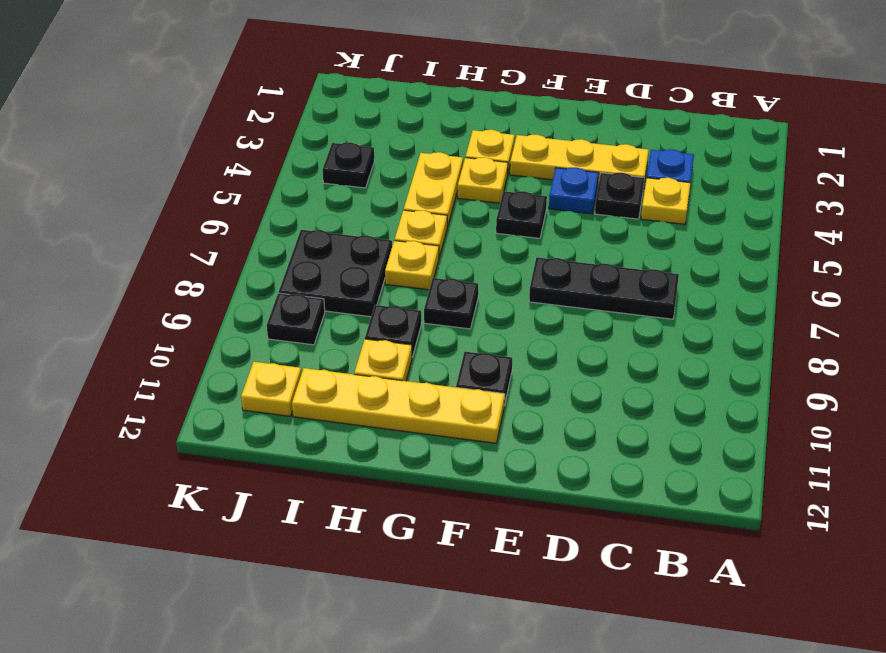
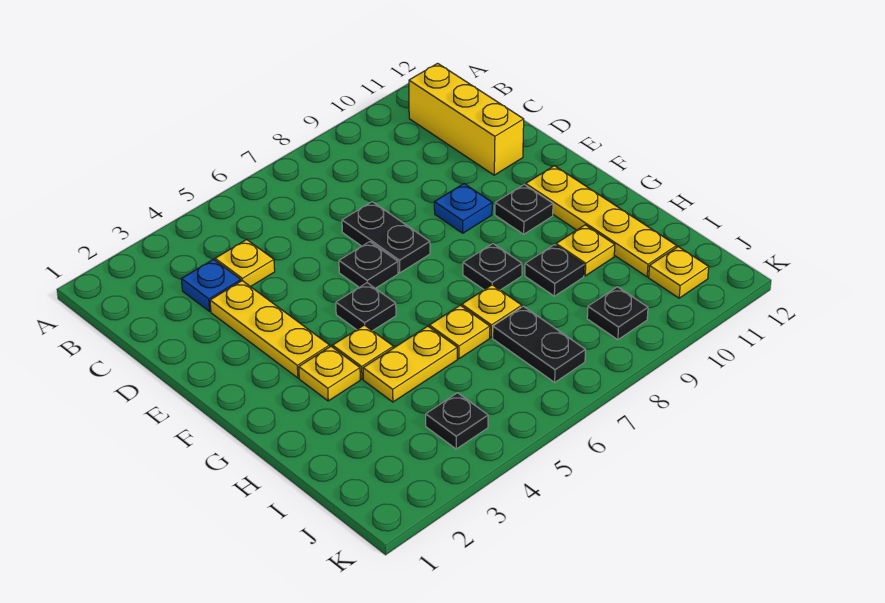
none -> yellow 1x3 brick [409,63,524,175]
black 1x3 plate [529,257,679,319] -> black 1x2 plate [342,202,430,273]
black 1x1 plate [595,173,644,219] -> black 1x1 plate moved to [339,242,398,288]
blue 1x1 plate [549,167,599,214] -> blue 1x1 plate moved to [434,184,492,233]
black 2x2 plate [279,230,392,317] -> black 1x2 plate [493,306,586,382]

